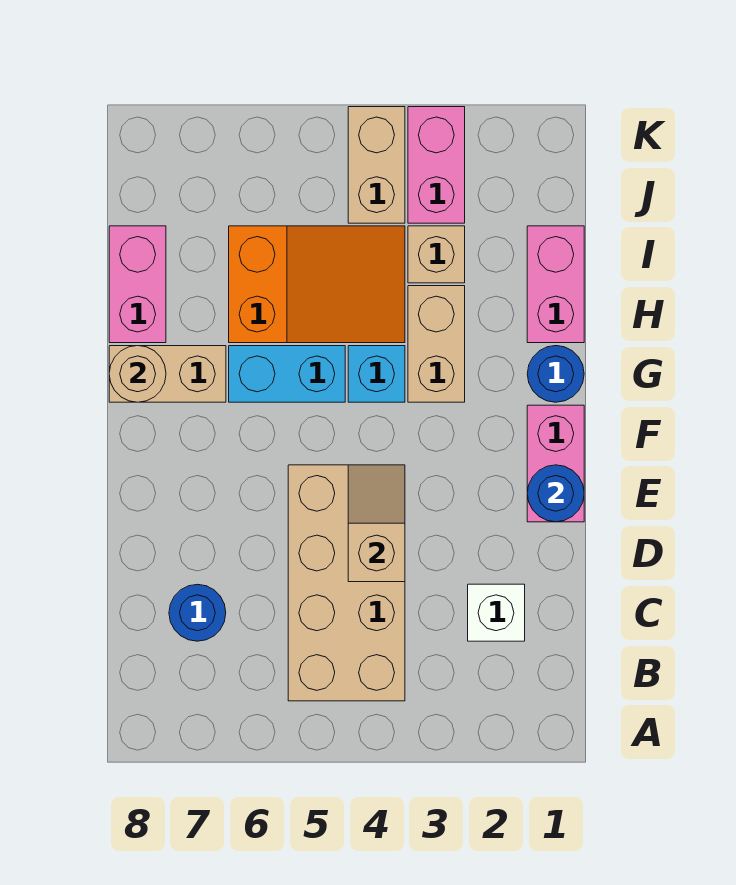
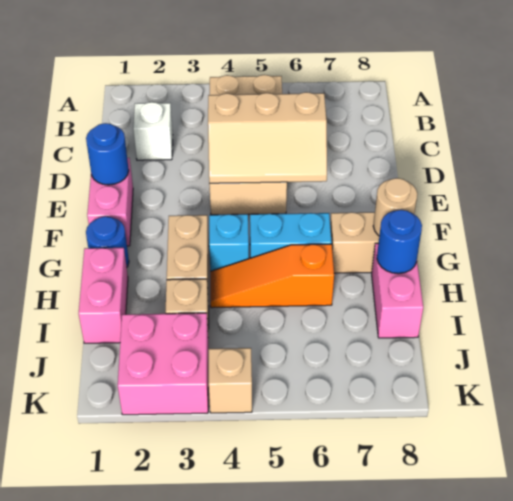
blue 1x1 round brick [169,584,226,641] -> blue 1x1 round brick moved to [377,210,422,274]
tan 1x2 slope [348,465,405,582] -> tan 2x3 slope [208,92,327,183]
orange 2x3 slope [229,226,405,343] -> orange 1x3 slope [210,244,334,308]
pink 1x2 brick [408,107,465,223] -> pink 2x2 brick [118,313,208,415]
tan 1x2 brick [348,107,405,223] -> tan 1x1 brick [209,348,252,413]

